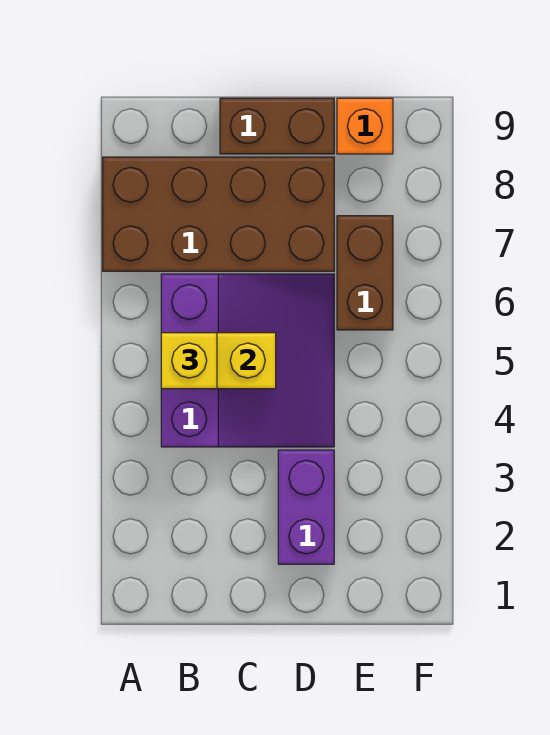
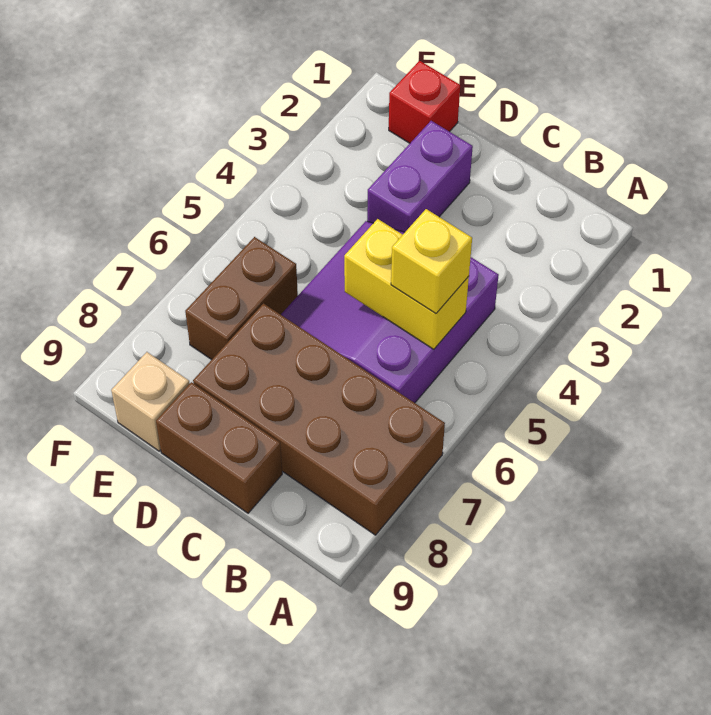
none -> red 1x1 brick [389,61,460,143]
orange 1x1 brick [337,98,393,154] -> tan 1x1 brick [111,352,190,451]

